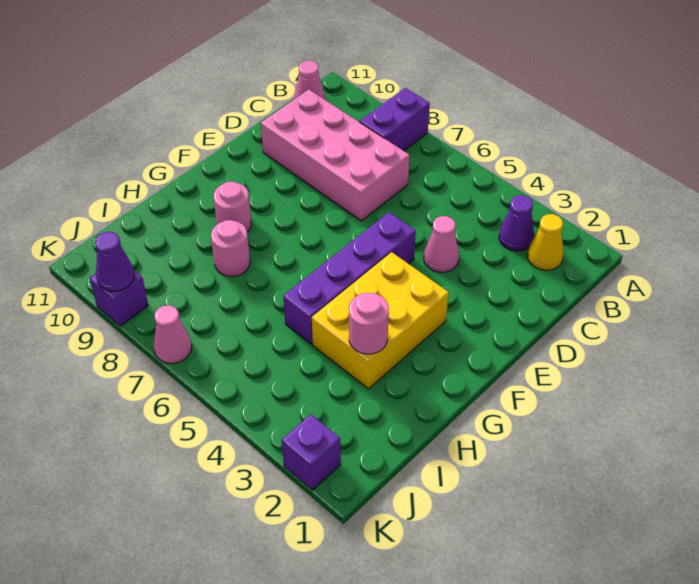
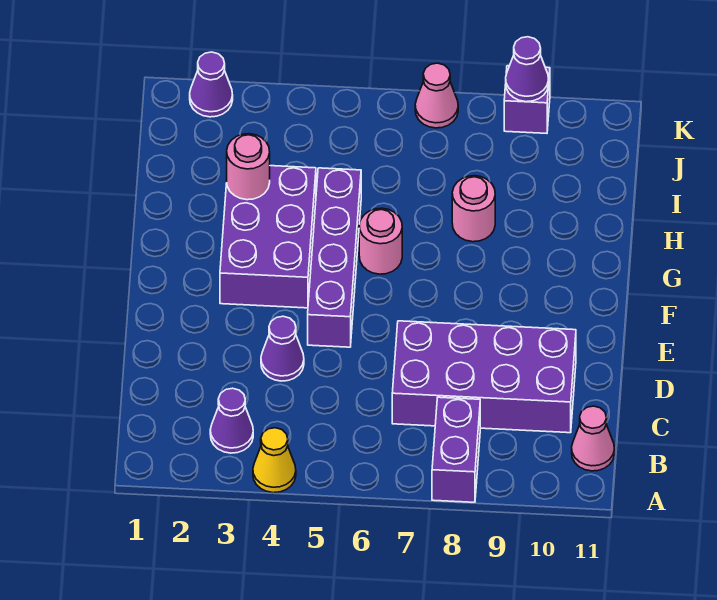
yellow 1x1 cone [528,214,564,270] -> yellow 1x1 cone moved to [253,428,296,493]
pink 2x4 brick [261,90,410,221] -> purple 2x4 brick [392,321,576,433]
pink 1x1 cone [424,216,459,272] -> purple 1x1 cone [261,316,304,381]
yellow 2x3 brick [312,252,449,389] -> purple 2x3 brick [220,166,316,308]
pink 1x1 round brick [214,182,251,232] -> pink 1x1 round brick moved to [359,208,402,274]
purple 1x1 brick [282,414,341,490] -> purple 1x1 cone [190,52,233,117]

